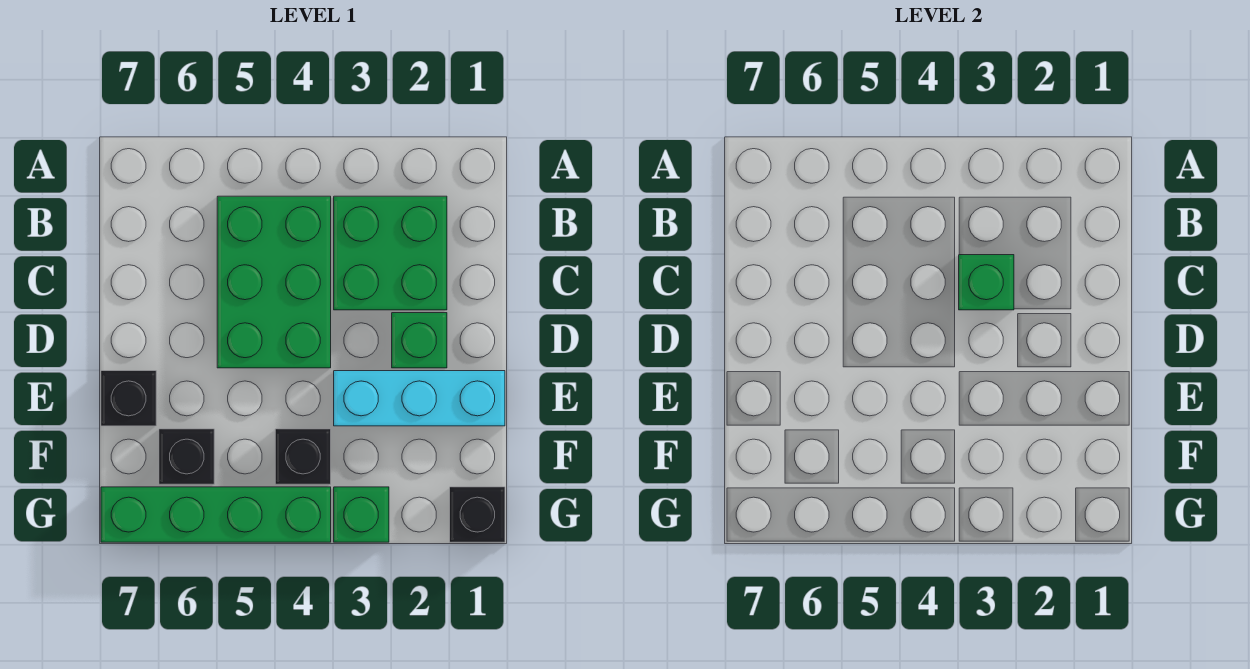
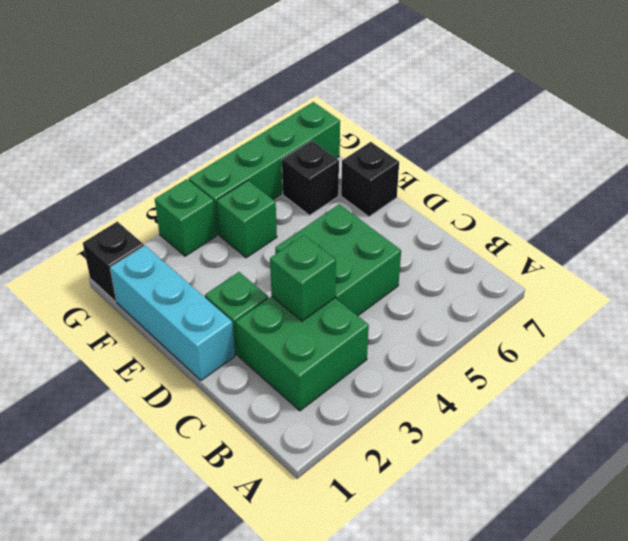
green 2x3 brick [217,196,331,368] -> green 2x2 brick [275,204,401,316]
cyan 1x3 brick [334,371,505,426] -> cyan 1x3 brick turned to [110,246,235,380]
black 1x1 brick [275,429,331,484] -> green 1x1 brick [217,181,277,258]

